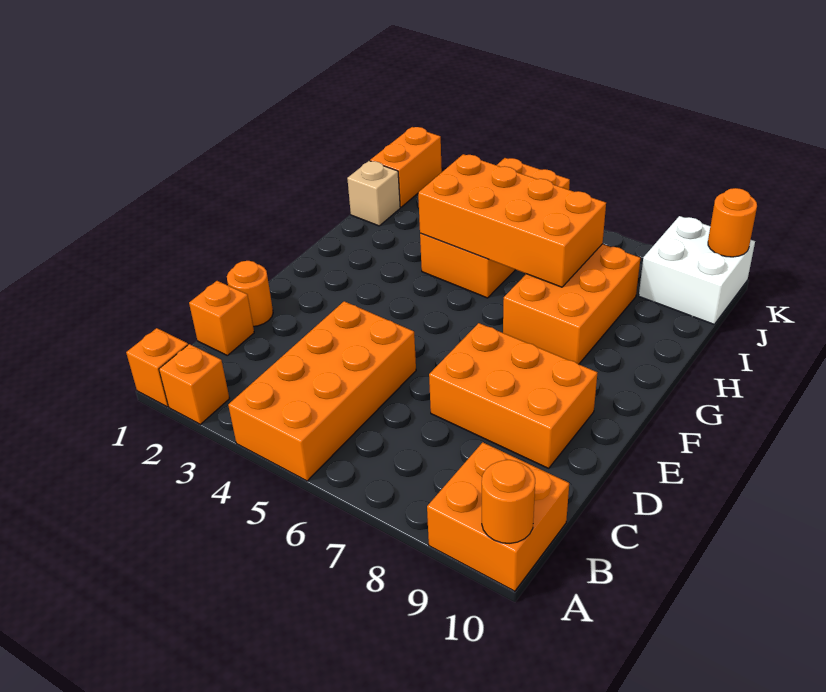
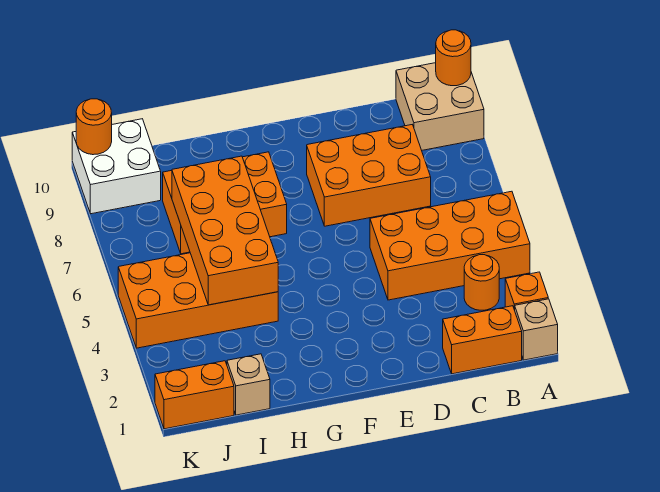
orange 1x1 brick [126,328,188,407] -> tan 1x1 brick [515,299,558,360]
orange 2x2 brick [427,442,569,591] -> tan 2x2 brick [396,63,484,150]
orange 1x1 brick [189,281,254,355] -> orange 1x2 brick [443,306,522,374]
orange 1x1 round brick [227,261,273,326] -> orange 1x1 round brick moved to [464,255,499,310]
orange 2x3 brick [429,323,597,468] -> orange 2x3 brick turned to [307,125,431,226]

